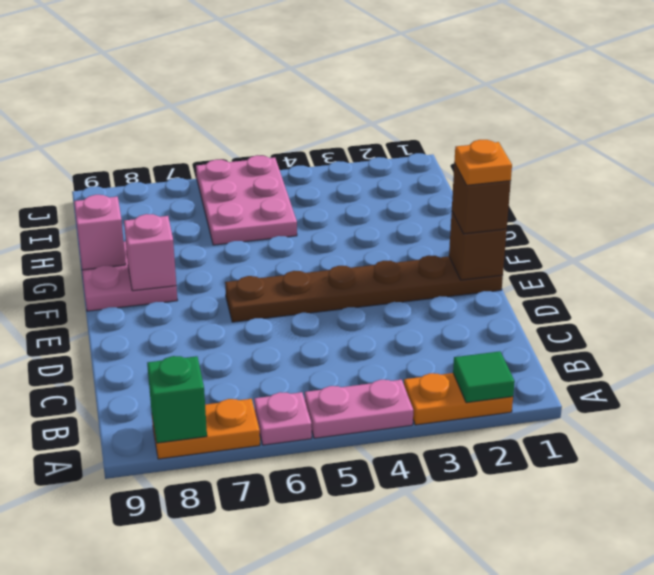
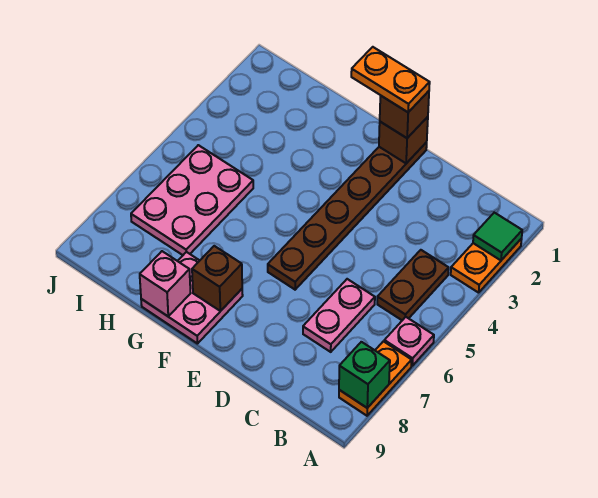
pink 1x2 plate [305,380,413,438] -> pink 1x2 plate moved to [303,279,375,352]
none -> brown 1x2 plate [377,250,449,320]
orange 1x1 plate [454,140,512,185] -> orange 1x2 plate [351,47,430,112]
pink 1x1 brick [124,214,176,291] -> brown 1x1 brick [192,246,242,311]
pink 2x3 plate [196,155,297,245] -> pink 2x3 plate turned to [131,145,253,255]

